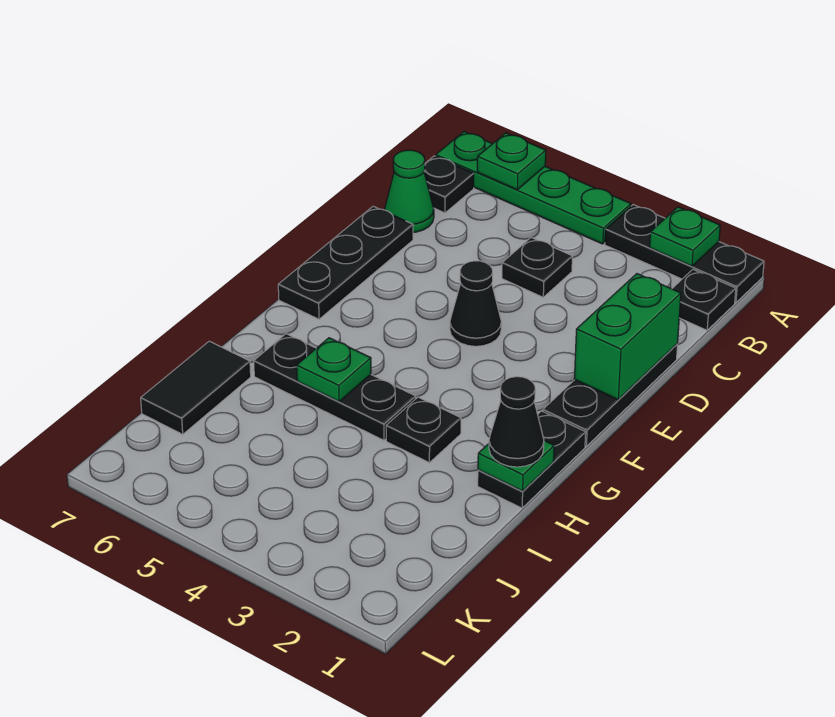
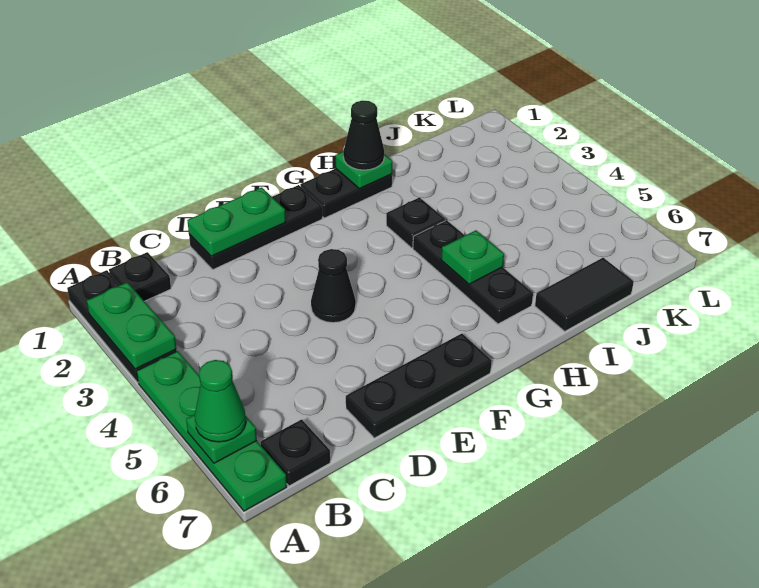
green 1x1 plate [650,207,720,266] -> green 1x2 plate [87,282,176,369]
black 1x1 plate [502,238,572,297] -> none
green 1x1 cone [385,150,434,232] -> green 1x1 cone moved to [195,360,246,442]
green 1x2 brick [574,274,681,400] -> green 1x2 plate [187,187,286,256]

